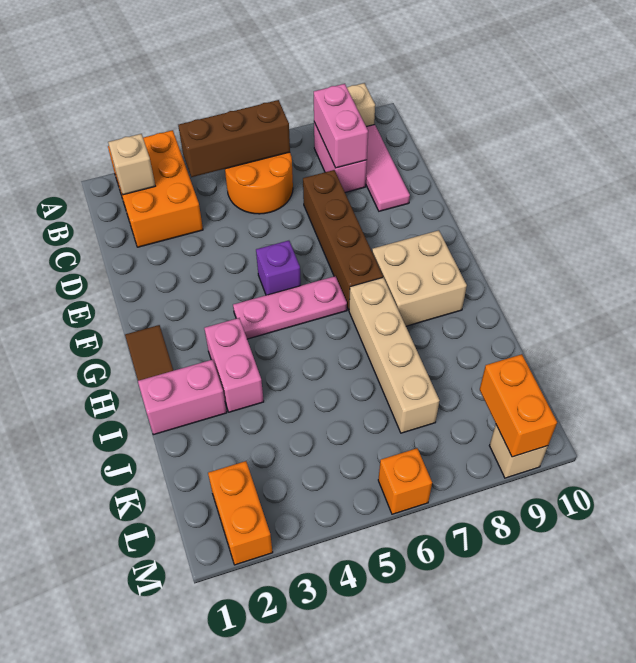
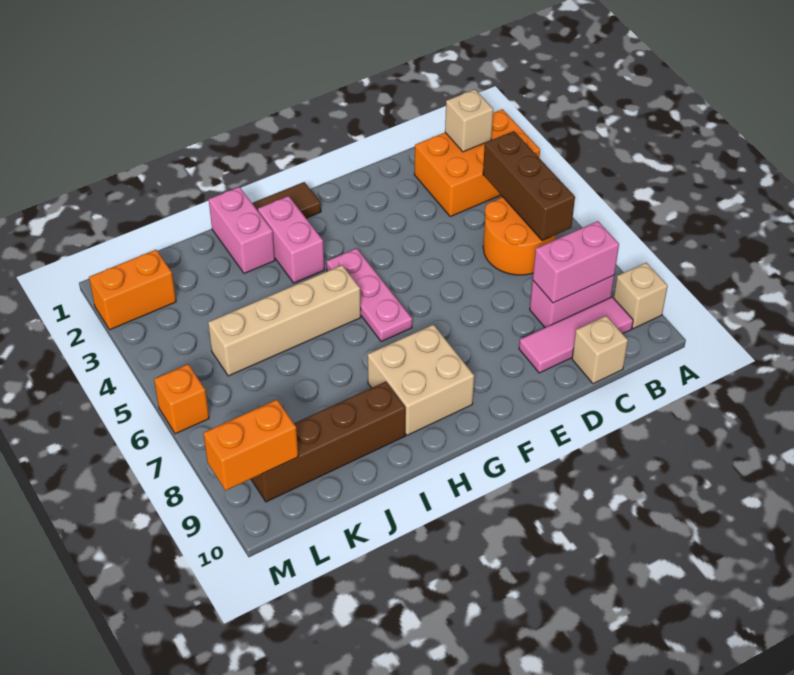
brown 1x4 brick [303,170,383,310] -> brown 1x4 brick moved to [251,382,406,502]
purple 1x1 brick [256,241,301,295] -> none
pink 1x2 brick [204,318,264,412] -> pink 1x2 brick turned to [258,196,324,283]
tan 1x4 brick [349,278,440,433] -> tan 1x4 brick moved to [208,265,361,376]
tan 1x1 brick [489,425,548,478] -> tan 1x1 brick moved to [572,316,628,384]

